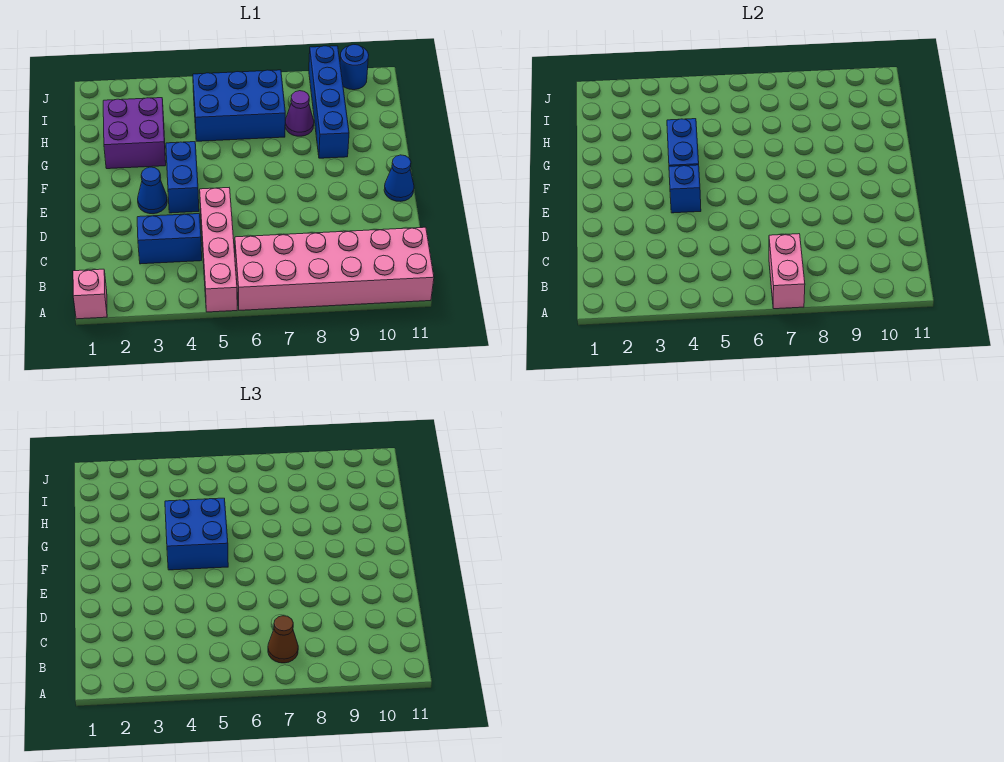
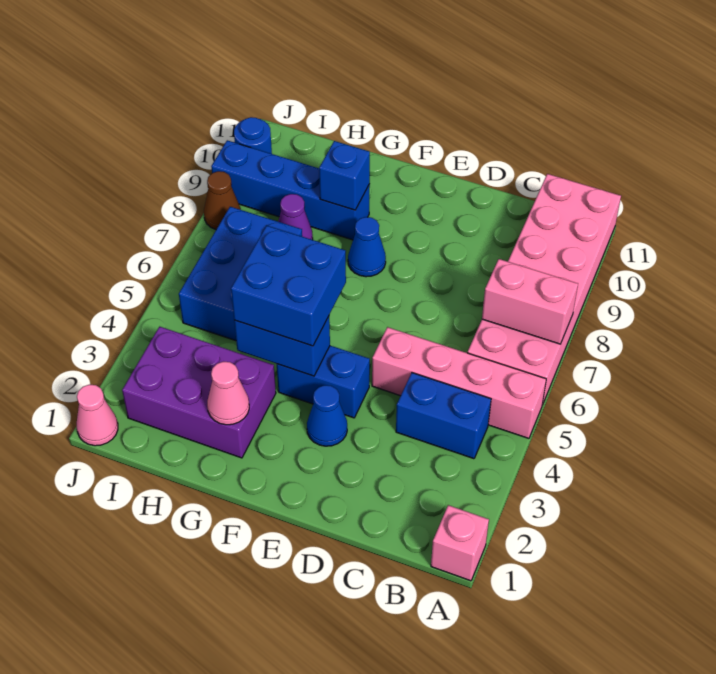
brown 1x1 cone [268,616,298,663] -> brown 1x1 cone moved to [204,171,241,229]
blue 1x2 brick [137,214,202,264] -> blue 1x2 brick turned to [396,373,491,459]
blue 1x1 brick [669,165,701,213] -> blue 1x1 brick moved to [319,141,370,210]
blue 1x1 cone [384,155,414,201] -> blue 1x1 cone moved to [348,217,386,277]
purple 2x2 brick [103,98,166,169] -> purple 2x3 brick [122,327,276,458]
none -> pink 1x1 cone [207,362,249,425]
none -> pink 1x1 cone [77,385,118,446]

